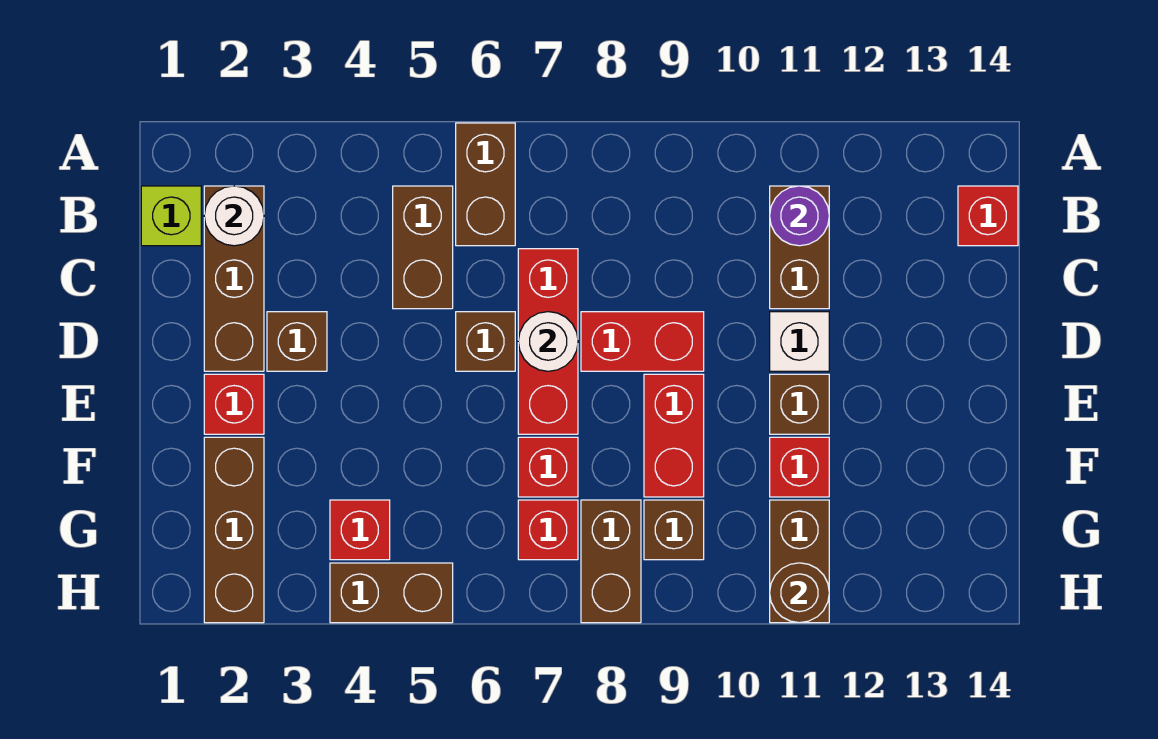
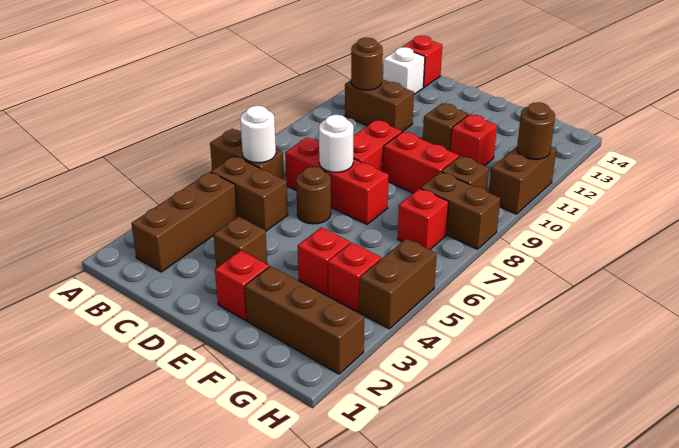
lime 1x1 brick [141,186,201,246] -> none
brown 1x3 brick [204,186,264,371] -> brown 1x3 brick turned to [131,172,237,272]
white 1x1 round brick [204,186,264,246] -> white 1x1 round brick moved to [240,106,276,163]
purple 1x1 round brick [770,186,829,246] -> brown 1x1 round brick [351,38,383,90]
brown 1x1 brick [456,312,515,371] -> brown 1x1 round brick [296,167,331,224]
white 1x1 brick [770,312,829,371] -> white 1x1 brick moved to [383,47,425,94]
red 1x1 brick [518,437,578,497] -> red 1x1 brick moved to [298,227,350,295]
brown 1x2 brick [770,500,829,623] -> brown 1x2 brick turned to [489,147,557,214]

